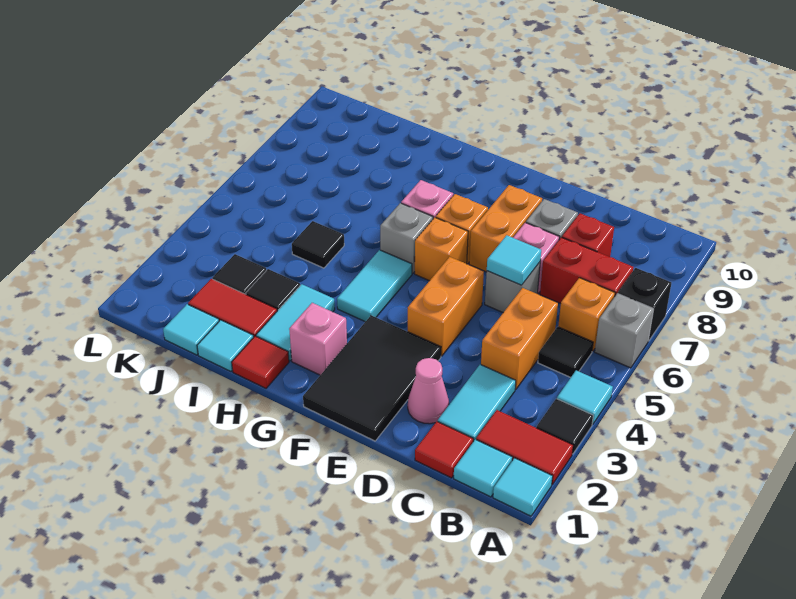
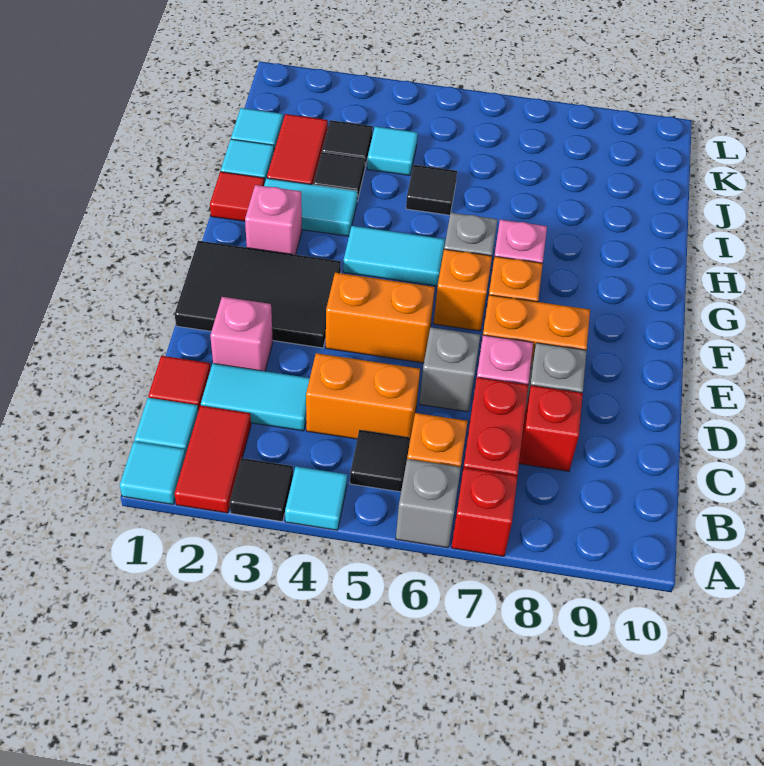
black 1x1 brick [618,268,671,341] -> red 1x1 brick [451,468,517,556]
pink 1x1 cone [408,358,449,424] -> pink 1x1 brick [210,297,273,371]
cyan 1x1 tile [487,235,541,285] -> cyan 1x1 tile moved to [367,127,418,175]

